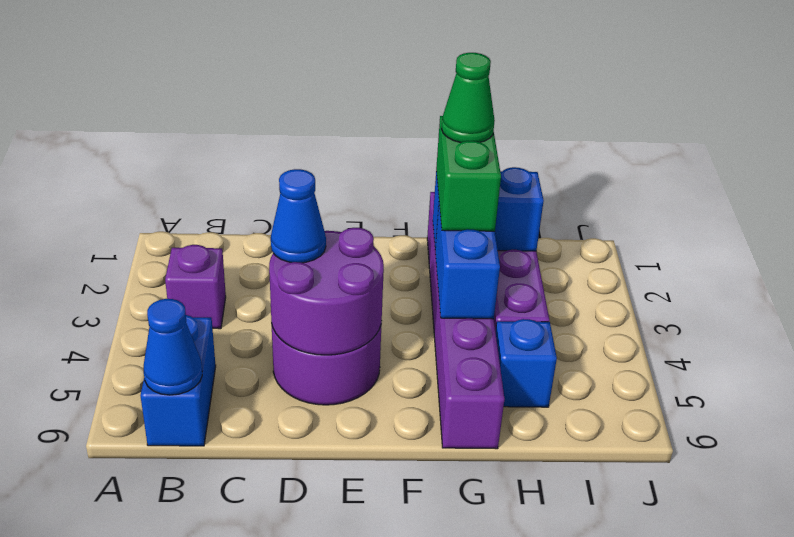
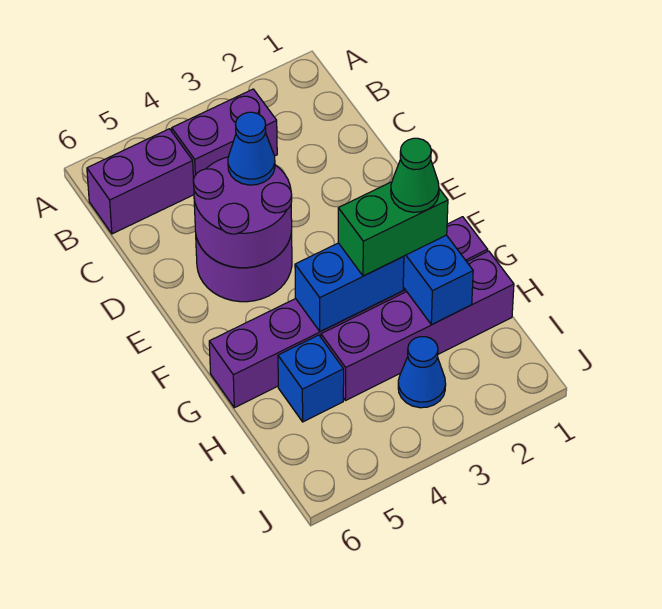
purple 1x1 brick [165,245,226,329] -> purple 1x2 brick [172,89,277,180]
blue 1x2 brick [141,315,216,446] -> purple 1x2 brick [87,129,194,234]
blue 1x1 cone [144,299,202,395] -> blue 1x1 cone moved to [398,337,446,408]

